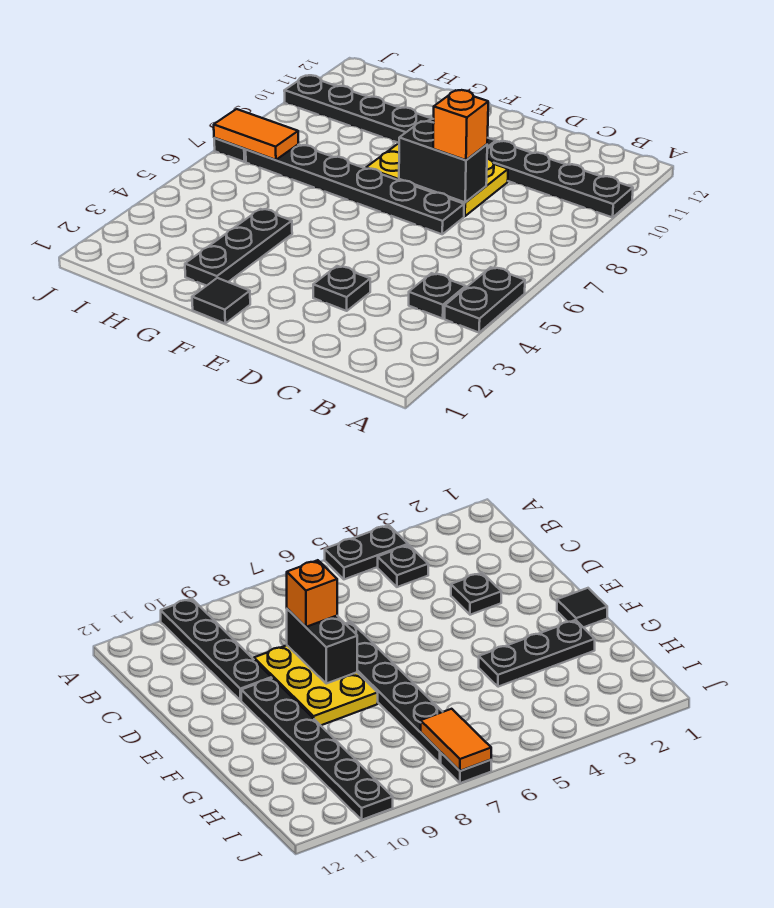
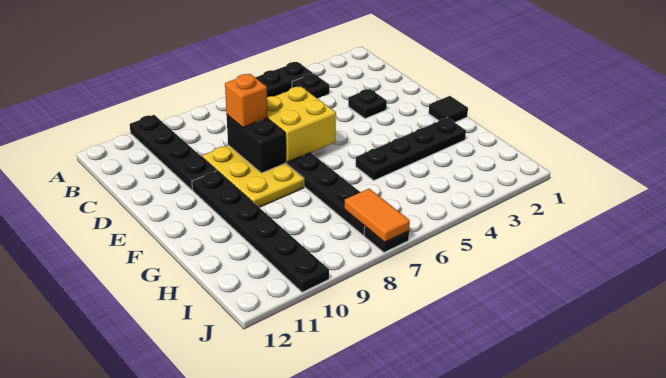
none -> yellow 2x2 brick [267,86,336,162]
black 1x3 plate [185,209,292,286] -> black 1x4 plate [356,118,466,180]

